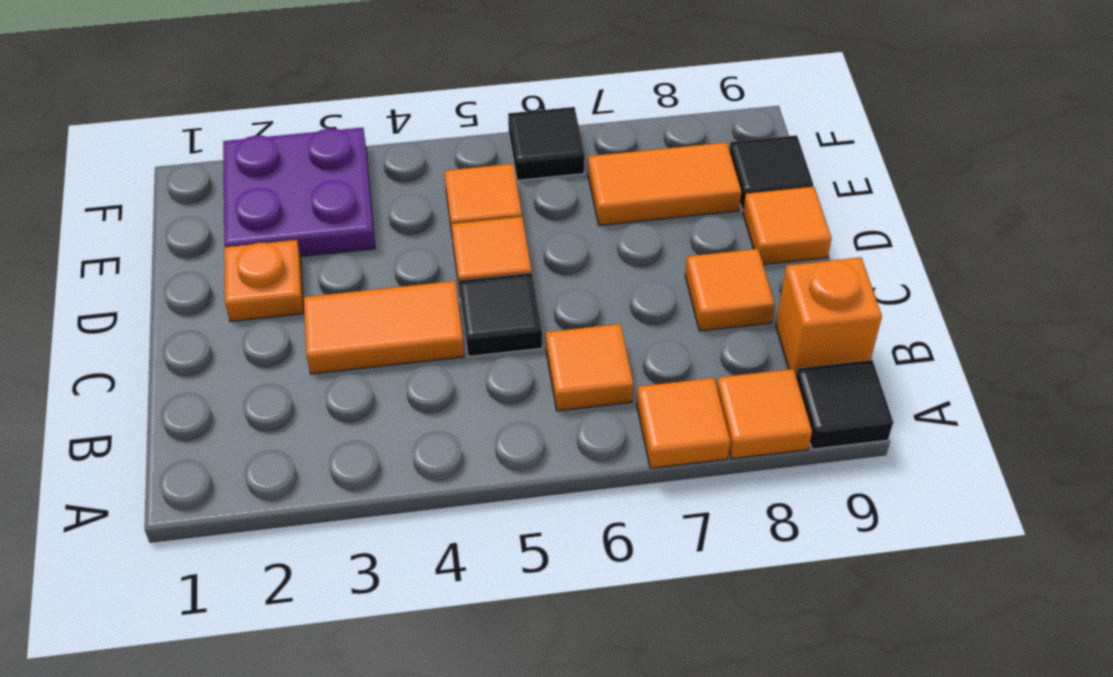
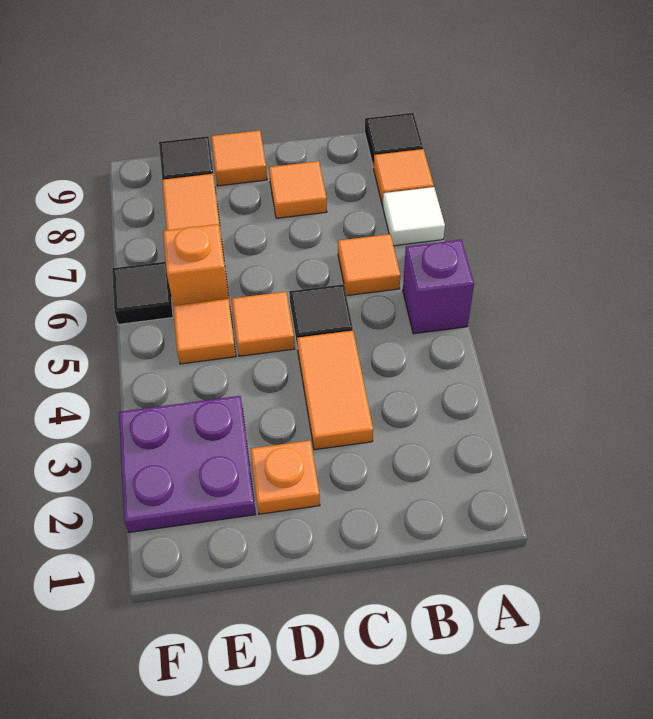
none -> purple 1x1 brick [403,240,474,334]
orange 1x1 tile [637,378,730,468] -> white 1x1 tile [383,187,445,246]
orange 1x1 brick [776,257,882,375] -> orange 1x1 brick moved to [163,224,229,306]

